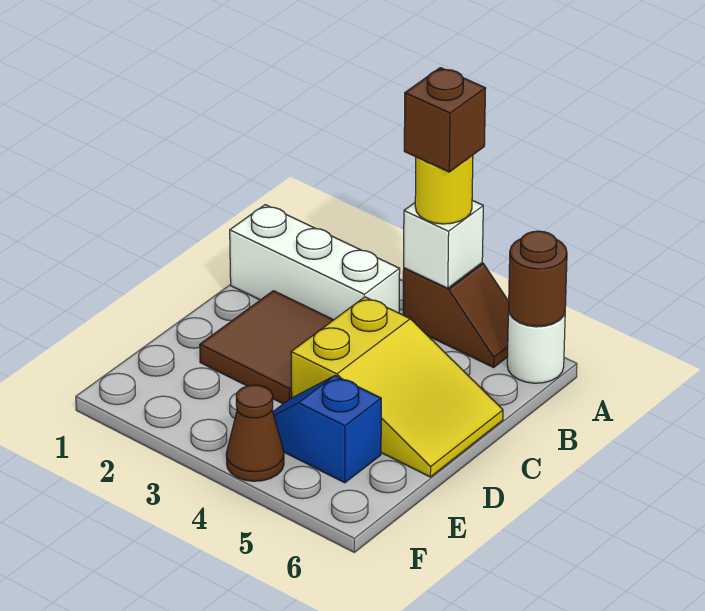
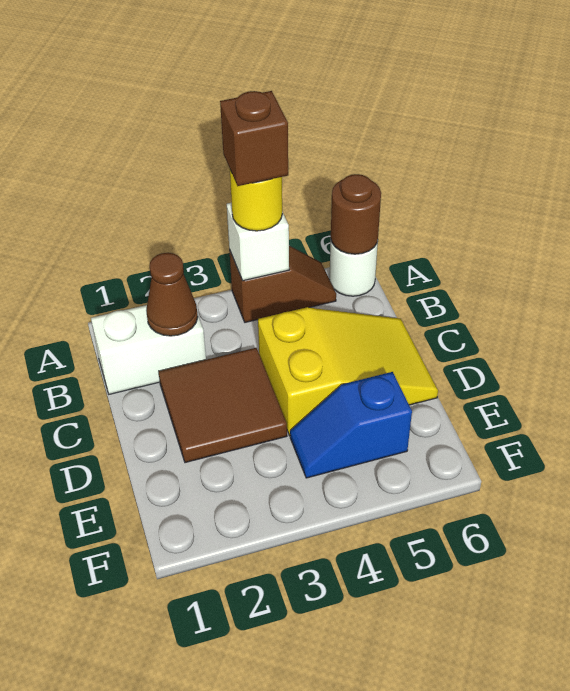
white 1x3 brick [230,205,400,320] -> white 1x2 brick [91,305,206,394]
brown 1x1 cone [226,385,284,481] -> brown 1x1 cone moved to [146,253,198,336]

